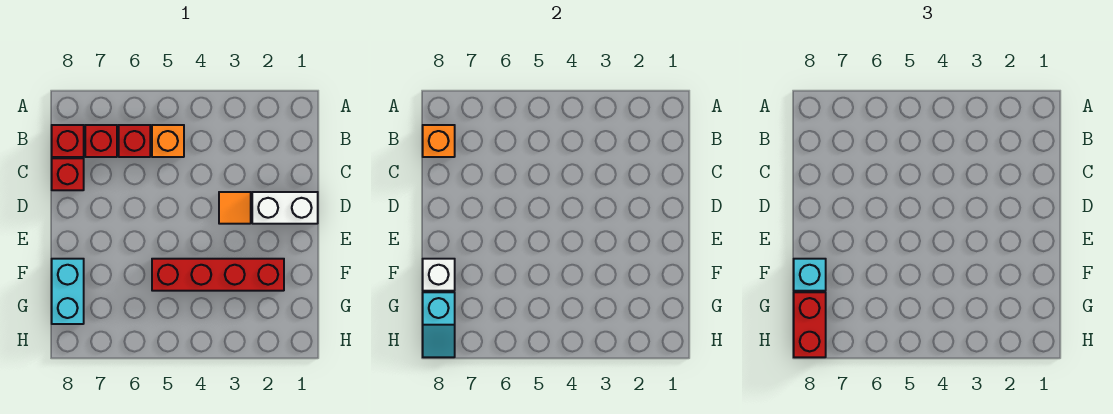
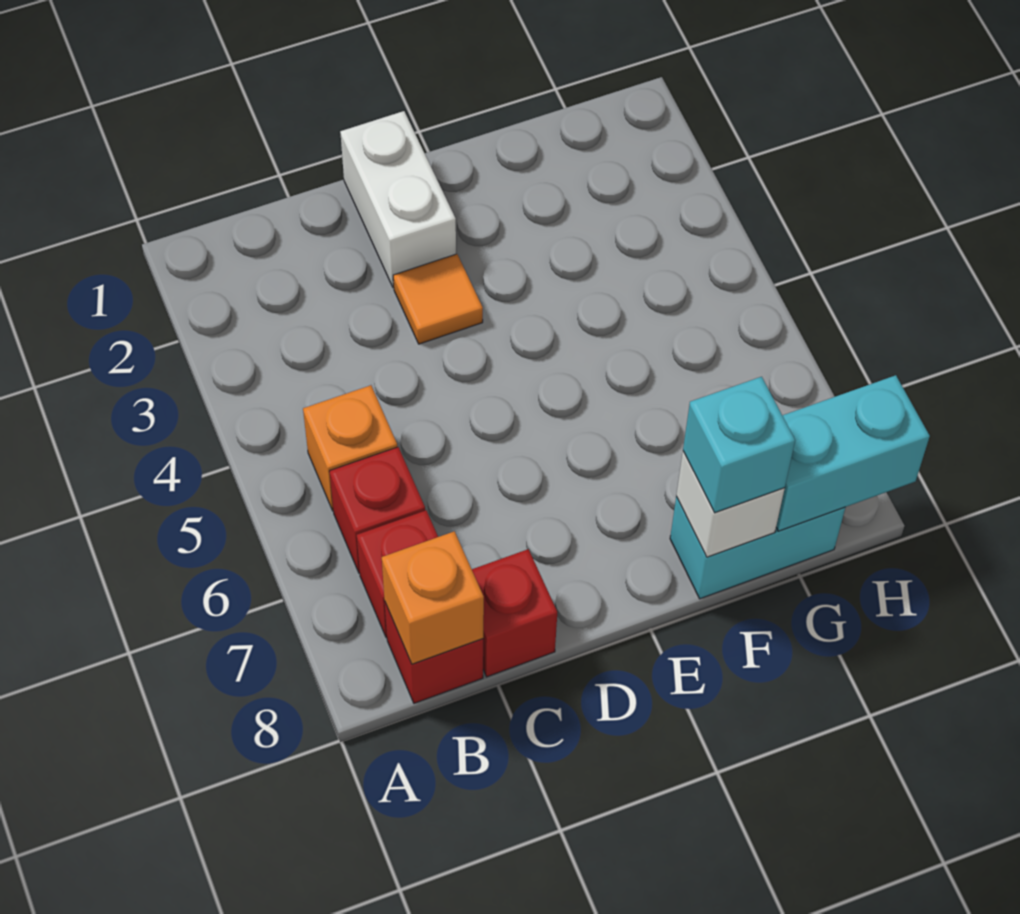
red 1x4 brick [152,259,284,291] -> none
cyan 1x2 slope [423,292,455,357] -> cyan 1x2 brick [776,375,930,531]
red 1x2 brick [794,292,826,357] -> none

